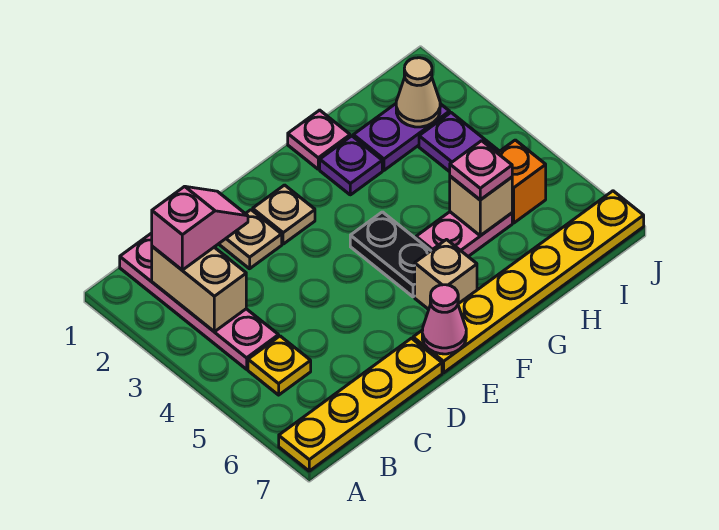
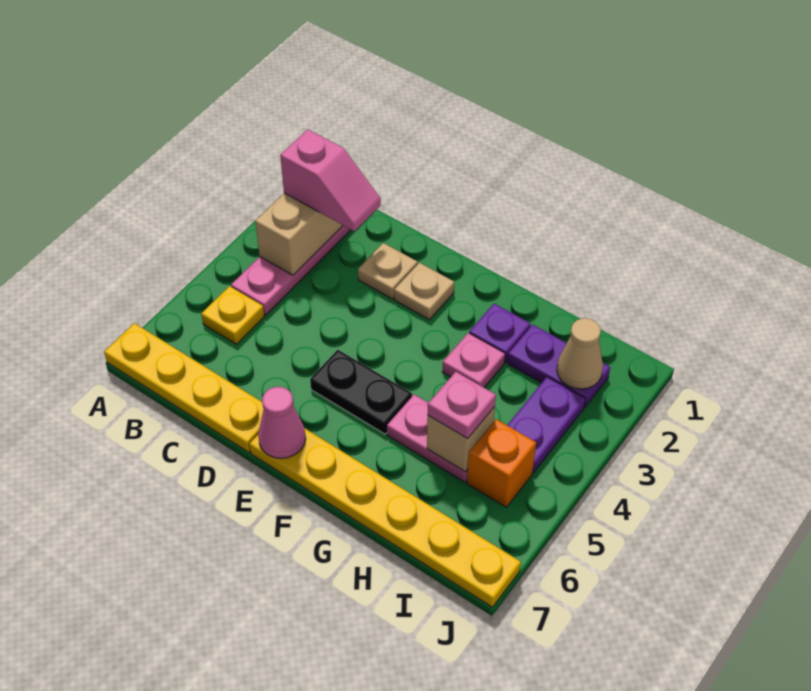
black 1x2 plate [350,212,431,297] -> black 1x2 plate turned to [310,350,412,434]
tan 1x1 brick [415,240,477,309] -> none
pink 1x1 plate [288,110,350,169] -> pink 1x1 plate moved to [442,333,505,388]

